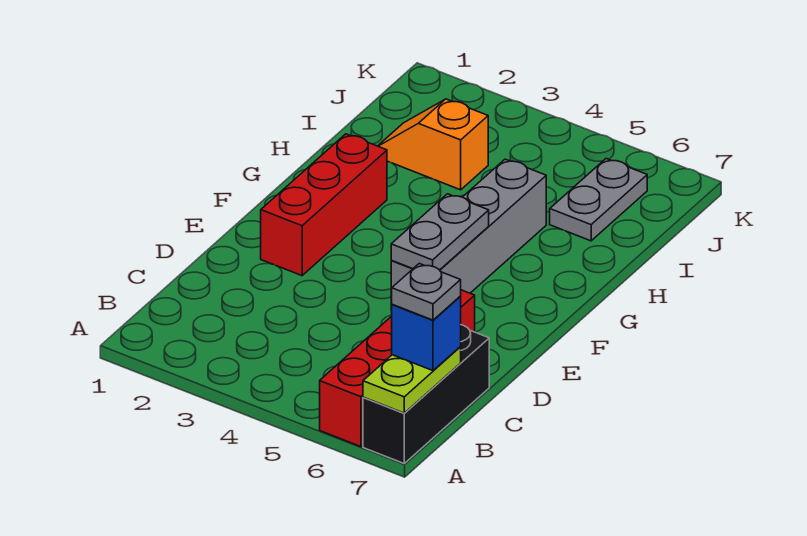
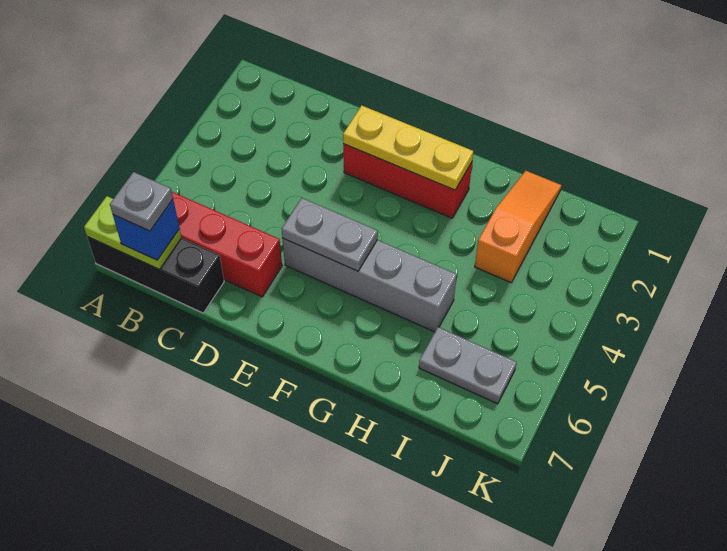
none -> yellow 1x3 plate [343,105,473,190]
orange 1x2 slope [378,99,488,190] -> orange 1x3 slope [475,171,562,283]

